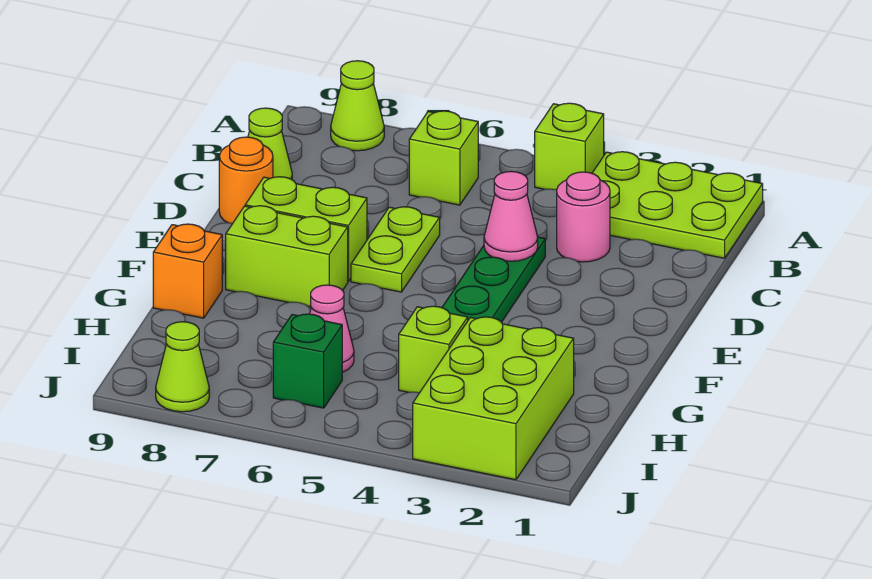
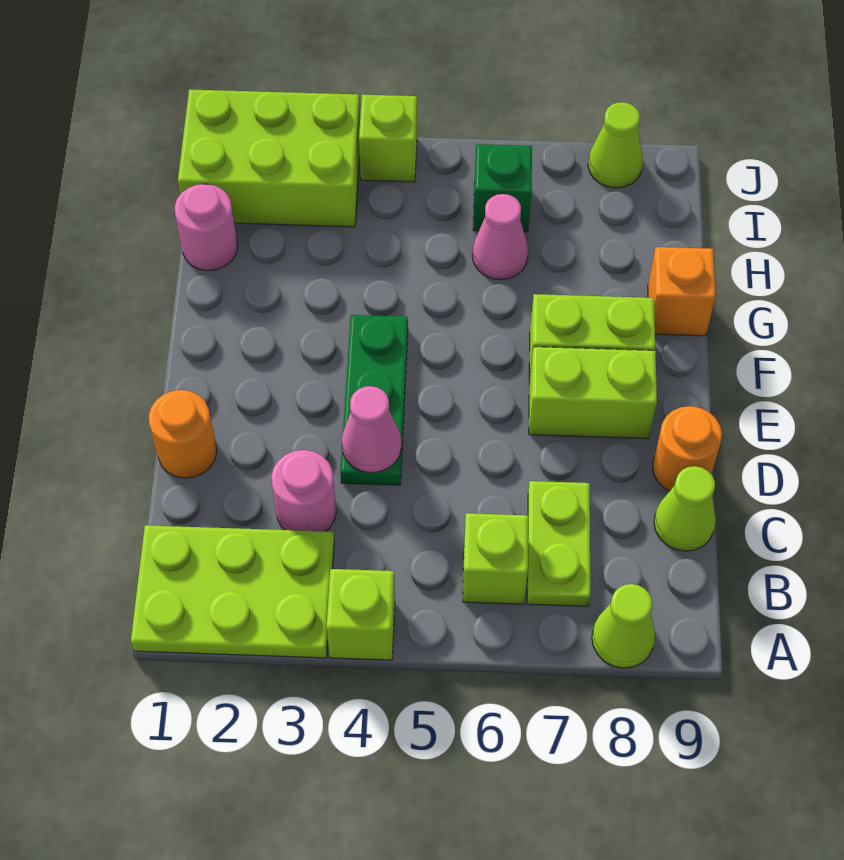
none -> orange 1x1 round brick [149,390,217,478]
lime 1x2 plate [351,207,440,292] -> lime 1x2 plate moved to [527,481,590,606]
none -> pink 1x1 round brick [175,184,238,271]
lime 2x3 brick [413,317,574,480] -> lime 2x3 brick turned to [178,89,360,227]
lime 1x1 brick [399,306,468,392] -> lime 1x1 brick moved to [359,94,417,182]

